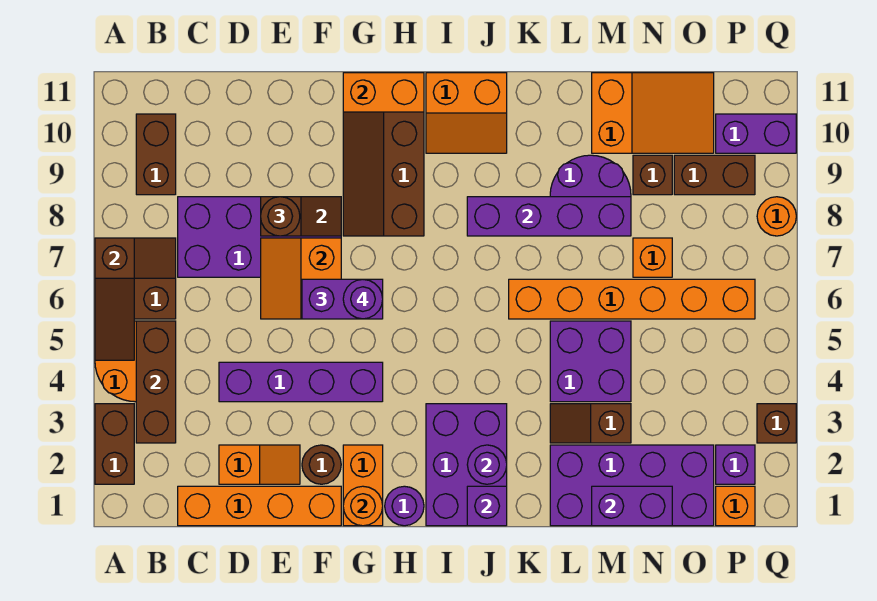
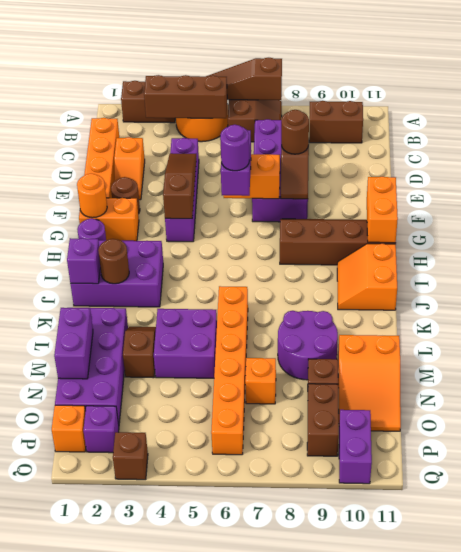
none -> brown 1x3 slope [163,153,196,219]
purple 1x1 round brick [467,445,507,484] -> brown 1x1 round brick [98,239,129,284]
purple 1x4 brick [467,197,631,236] -> none
orange 1x1 round brick [757,197,796,236] -> none

